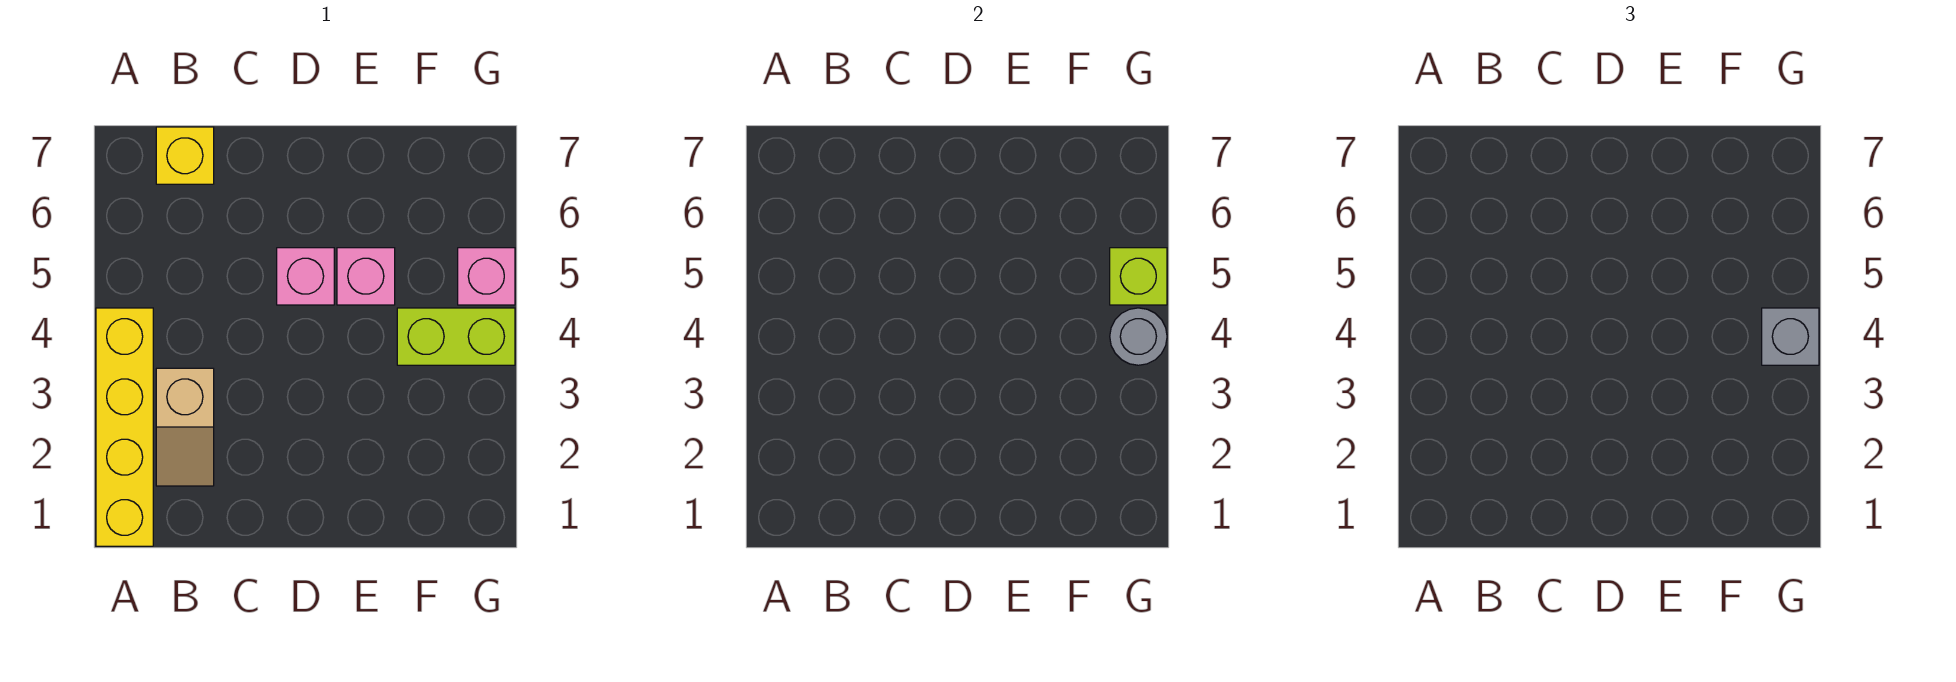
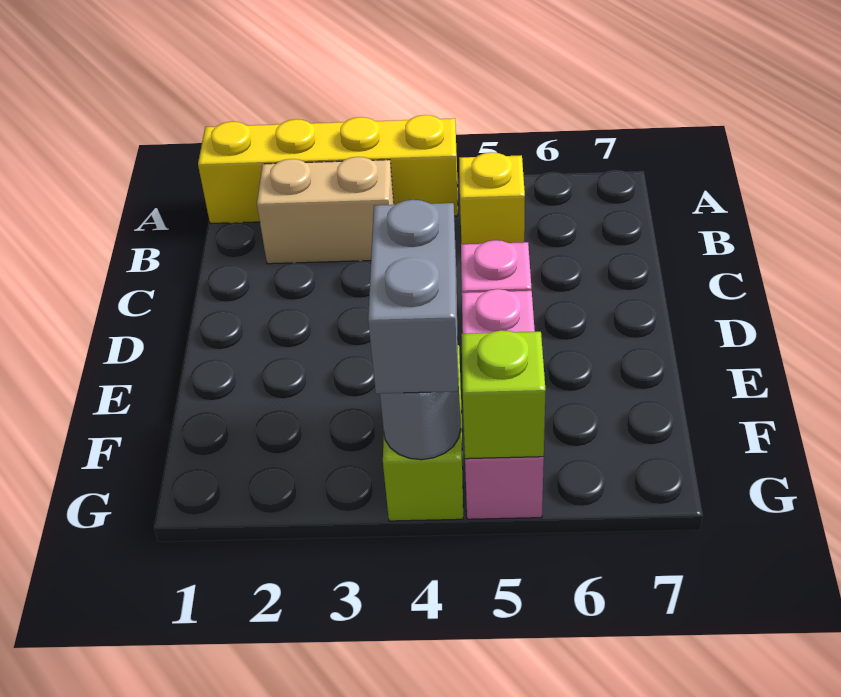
tan 1x2 slope [156,368,214,486] -> tan 1x2 brick [257,157,394,264]
yellow 1x1 brick [156,127,214,184] -> yellow 1x1 brick moved to [459,152,525,244]
grey 1x1 brick [1762,308,1819,365] -> grey 1x2 brick [368,200,458,394]

